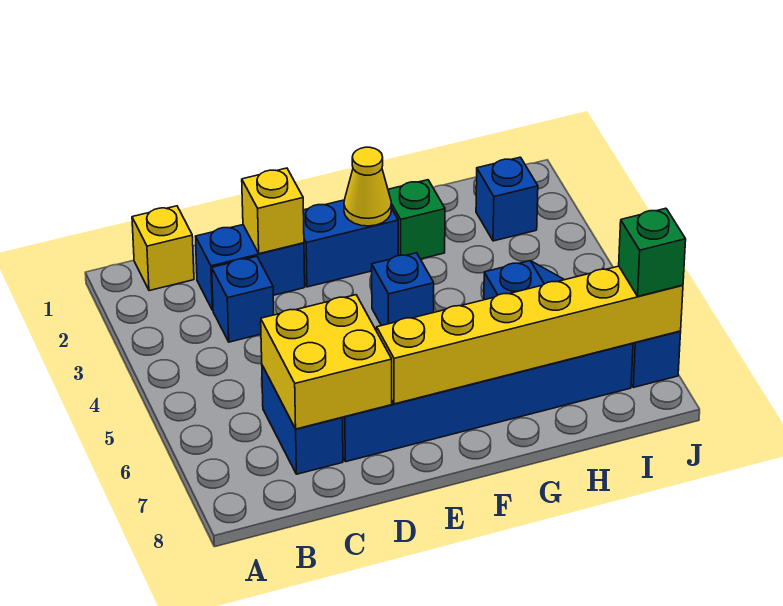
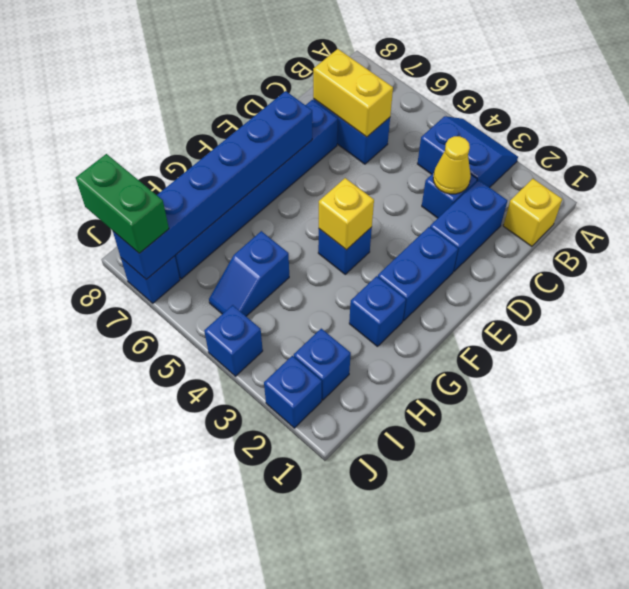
none -> blue 2x2 slope [417,116,518,188]
yellow 2x2 brick [261,295,392,429] -> yellow 1x2 brick [313,49,393,137]
yellow 1x1 brick [242,168,304,254] -> yellow 1x1 brick moved to [319,178,374,250]
yellow 1x6 brick [377,266,683,404] -> blue 1x6 brick [113,91,312,280]
yellow 1x1 cone [344,147,391,226] -> yellow 1x1 cone moved to [433,136,471,194]
green 1x1 brick [388,180,445,259] -> blue 1x1 brick [349,276,406,347]
none -> blue 1x1 brick [264,356,322,428]
none -> blue 1x1 brick [204,305,263,376]
green 1x1 brick [619,208,686,296] -> green 1x2 brick [76,154,169,253]

